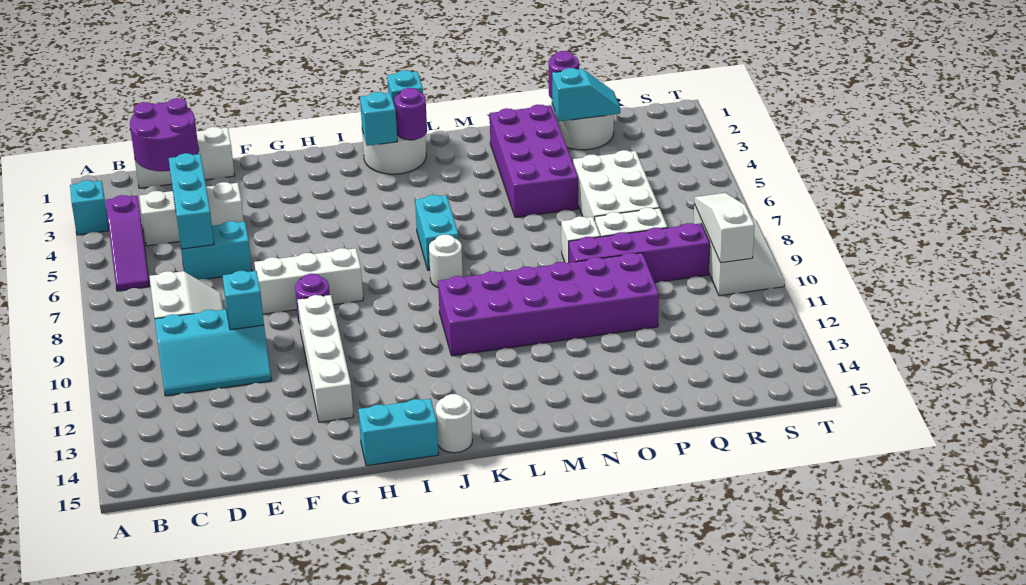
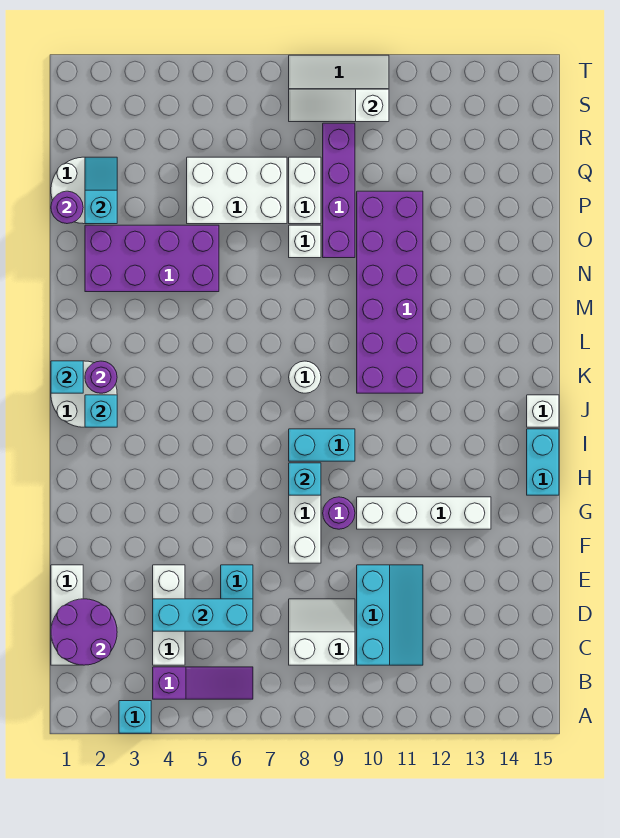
cyan 1x1 brick [223,271,264,330] -> cyan 1x1 brick moved to [289,463,321,495]
white 1x1 round brick [436,394,472,453] -> white 1x1 brick [527,395,559,427]
cyan 1x2 brick [415,195,459,270] -> cyan 1x2 brick moved to [289,429,355,461]

